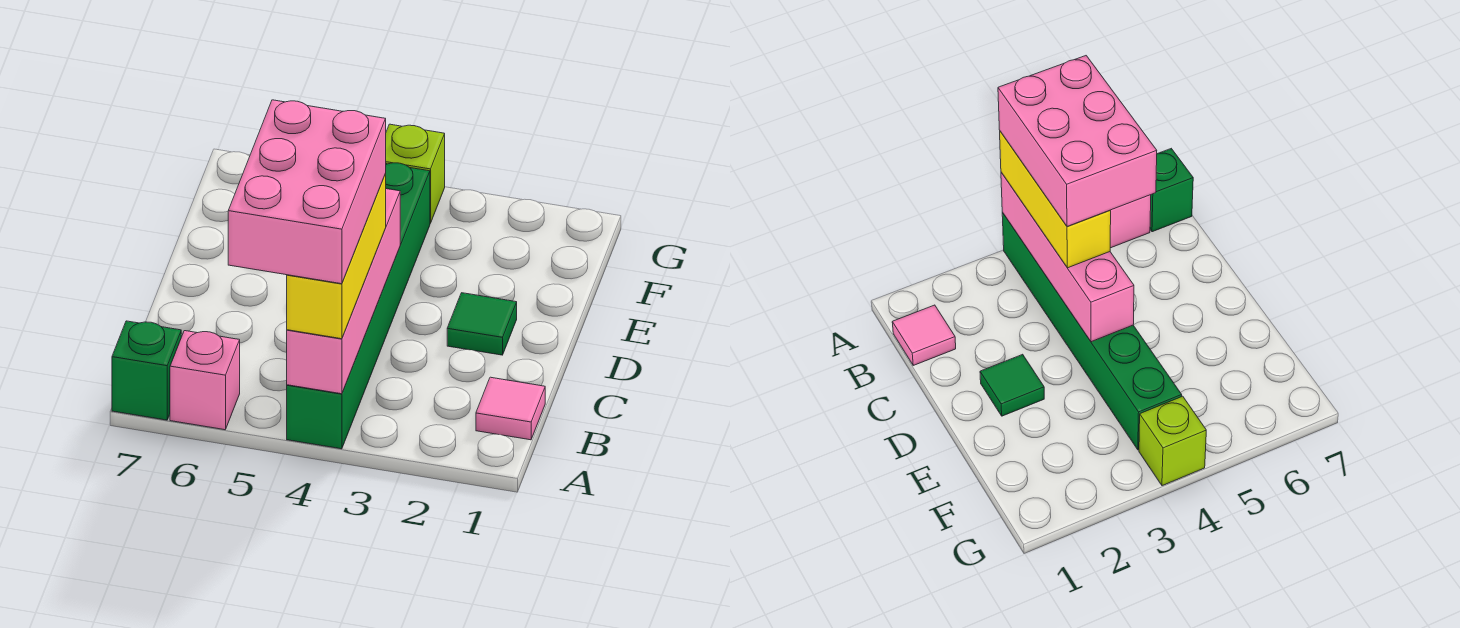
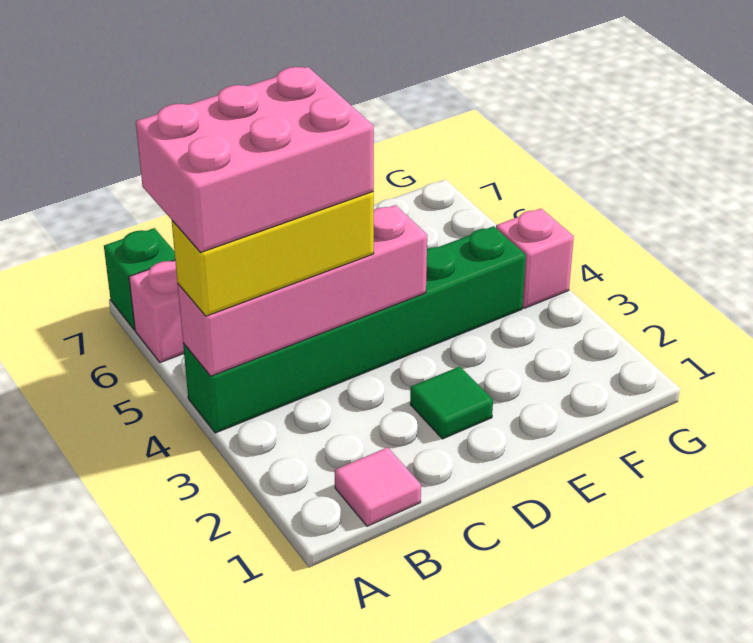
lime 1x1 brick [386,124,445,223] -> pink 1x1 brick [496,209,574,308]

